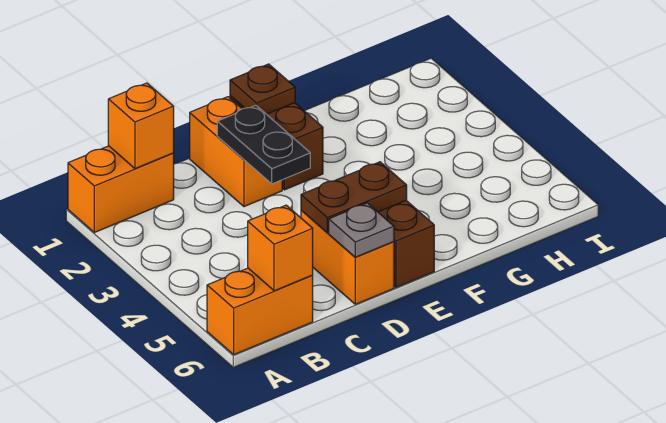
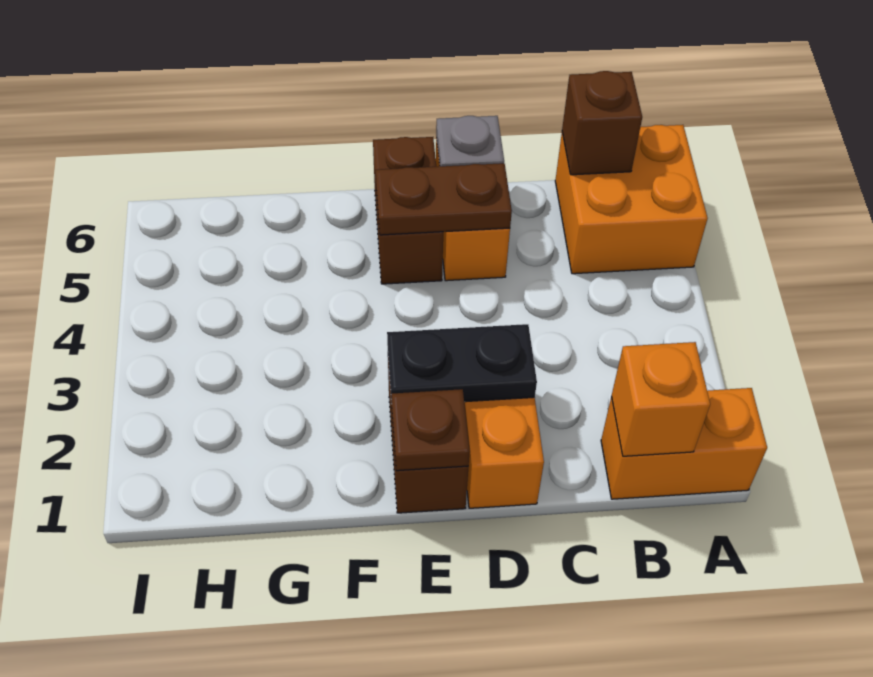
orange 1x2 brick [207,268,313,354] -> orange 2x2 brick [555,125,708,274]
orange 1x1 brick [248,205,313,291] -> brown 1x1 brick [562,71,642,175]
black 1x2 plate [217,105,310,184] -> black 1x2 plate turned to [387,324,537,404]

